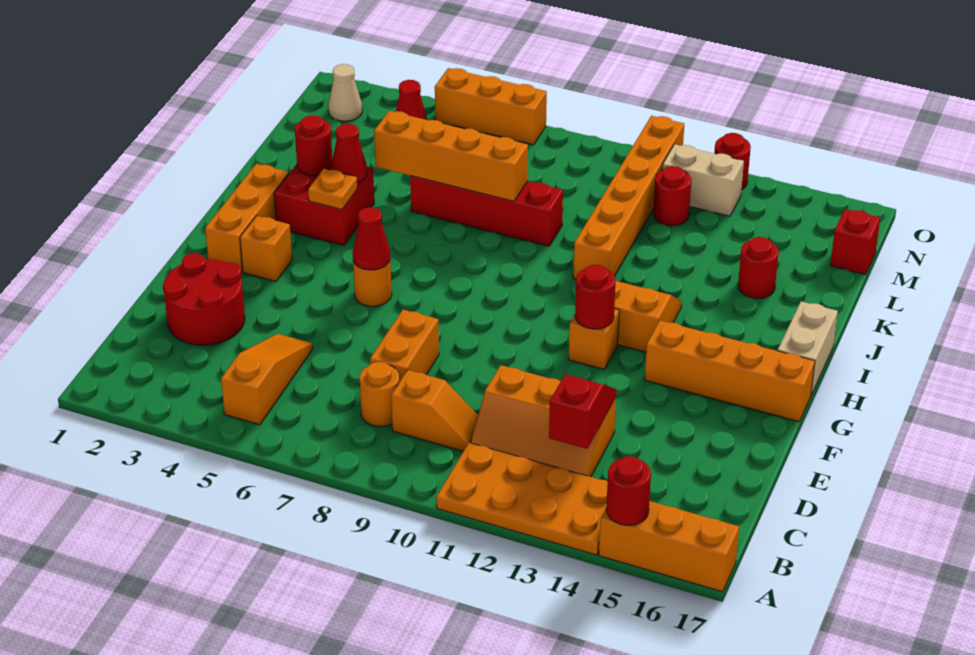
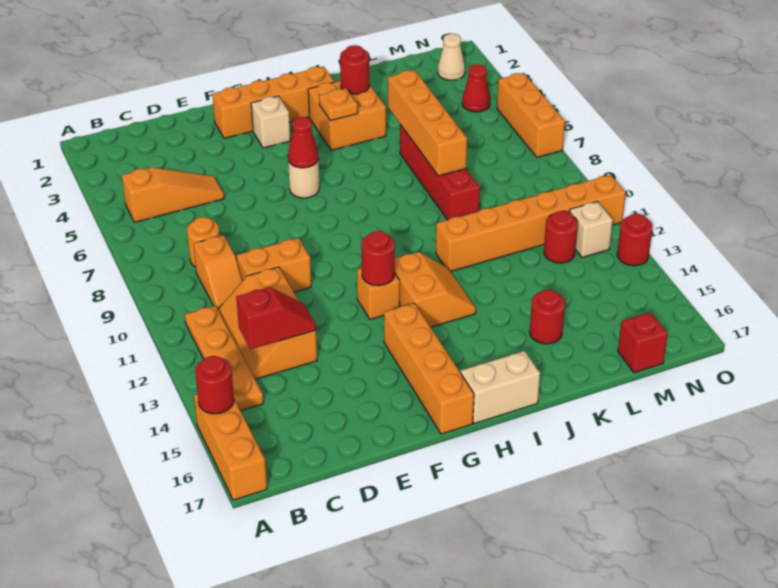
orange 2x4 plate [436,443,608,555] -> orange 1x4 plate [185,306,263,411]
red 2x2 round brick [163,253,245,345] -> none
orange 1x2 brick [370,310,439,382] -> orange 1x2 brick moved to [237,238,311,292]
orange 1x3 brick [205,164,289,272] -> orange 1x4 brick [212,66,334,138]
orange 1x1 brick [240,216,292,282] -> tan 1x1 brick [251,96,290,148]
orange 1x1 round brick [353,261,392,306] -> tan 1x1 round brick [288,158,320,198]
red 2x2 brick [274,158,374,246] -> orange 2x2 brick [308,81,386,150]
red 1x1 cone [331,124,367,183] -> none
tan 1x2 brick [662,144,744,216] -> tan 1x1 brick [570,201,613,257]

